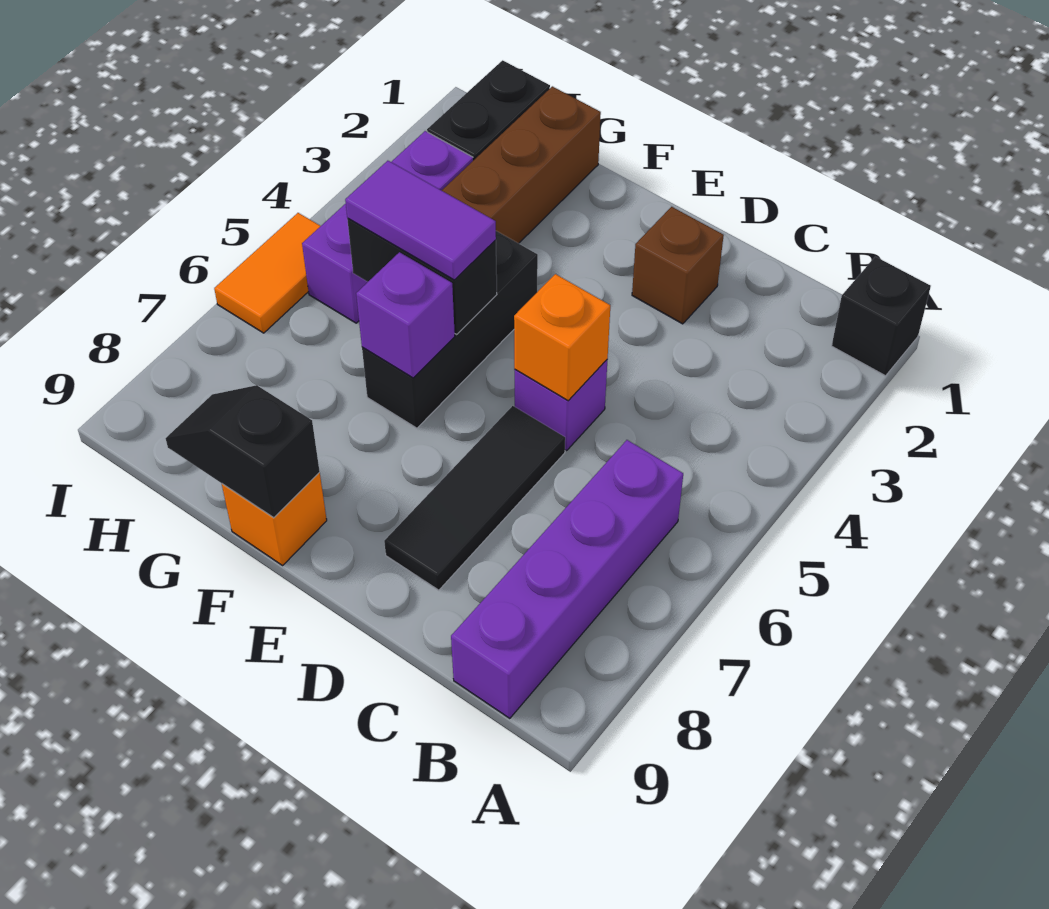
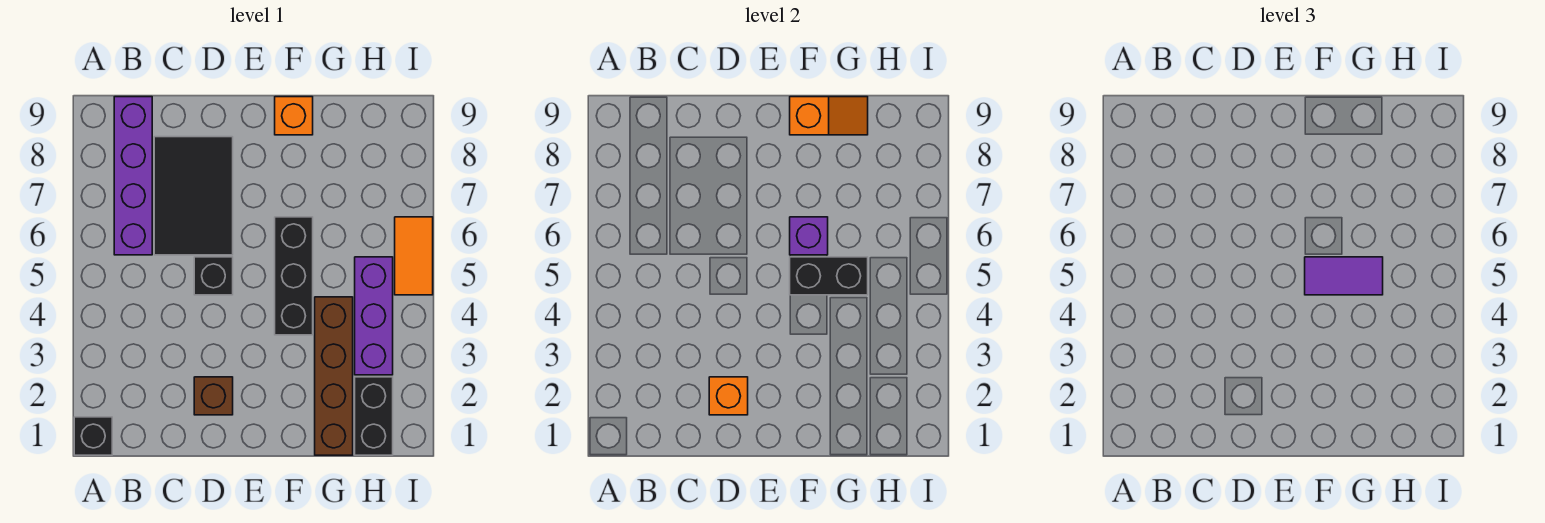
purple 1x1 brick [515,360,607,450] -> black 1x1 brick [194,257,233,295]
orange 1x1 brick [514,274,610,401] -> orange 1x1 brick moved to [709,377,748,415]
black 1x3 tile [384,406,565,590] -> black 2x3 tile [154,137,233,255]
black 1x2 slope [166,385,320,518] -> orange 1x2 slope [790,97,868,135]

